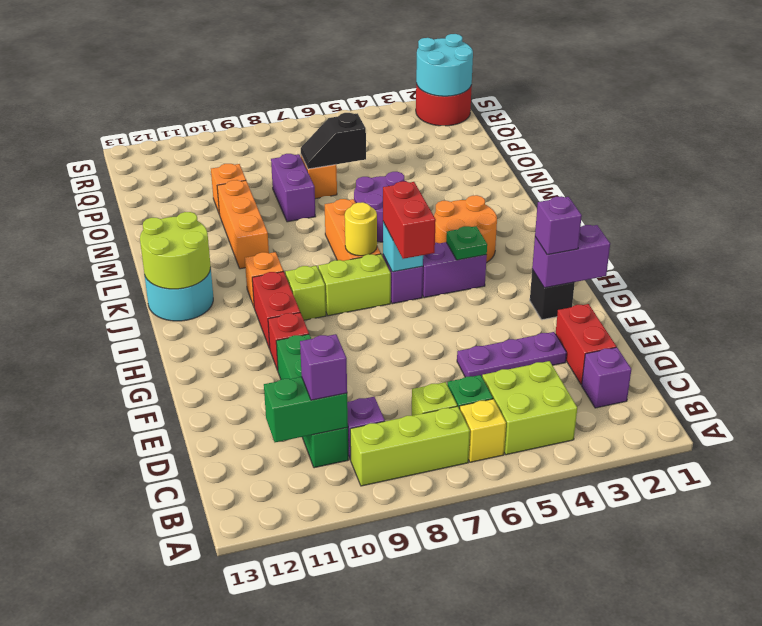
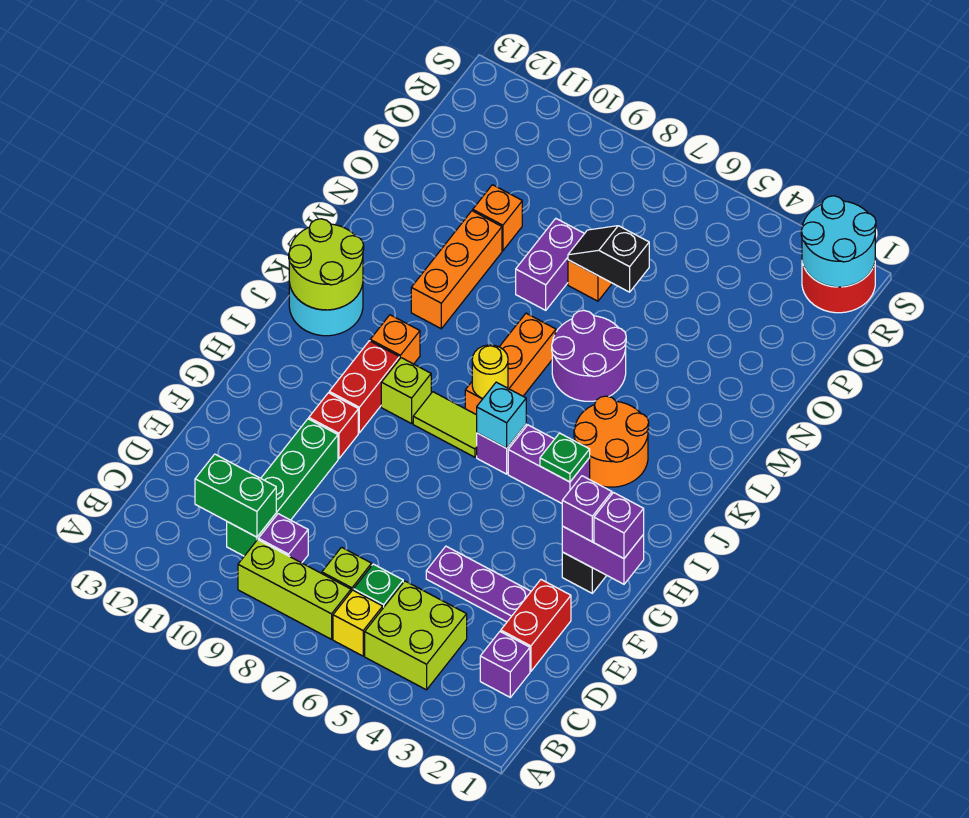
purple 1x1 brick [300,334,347,400] -> purple 1x1 brick moved to [594,493,644,559]
red 1x2 brick [383,181,436,259] -> none
lime 1x2 brick [318,254,391,316] -> lime 1x2 tile [413,392,477,457]

